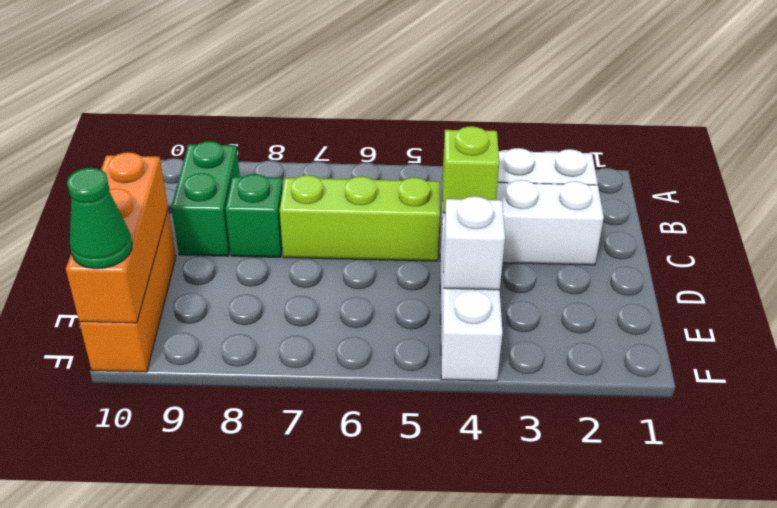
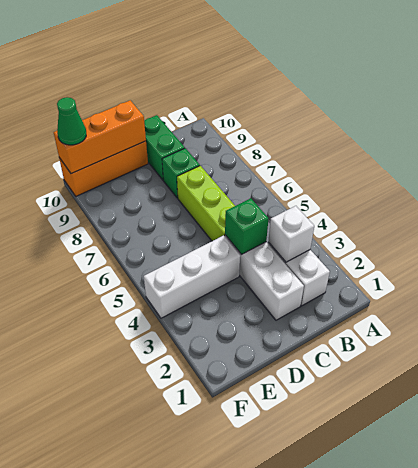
green 1x2 brick [171,141,240,256] -> green 1x2 brick turned to [144,115,185,180]
lime 1x1 brick [442,126,499,213] -> green 1x1 brick [225,199,269,254]
white 1x1 brick [443,196,505,290] -> white 1x1 brick moved to [268,206,314,262]

